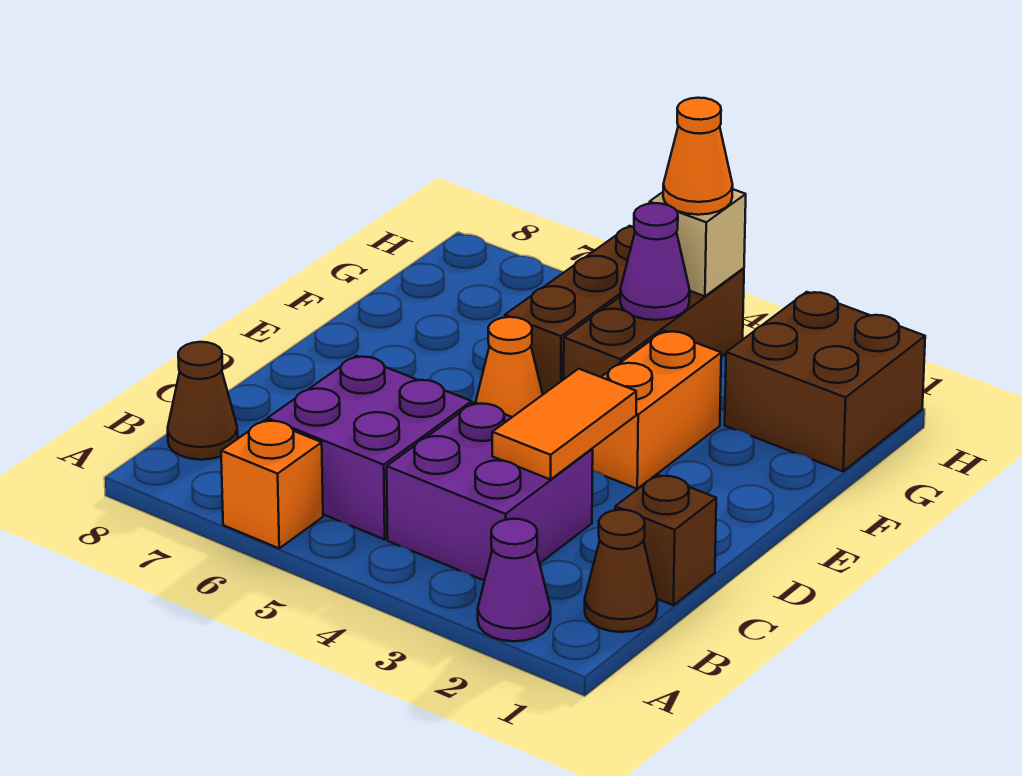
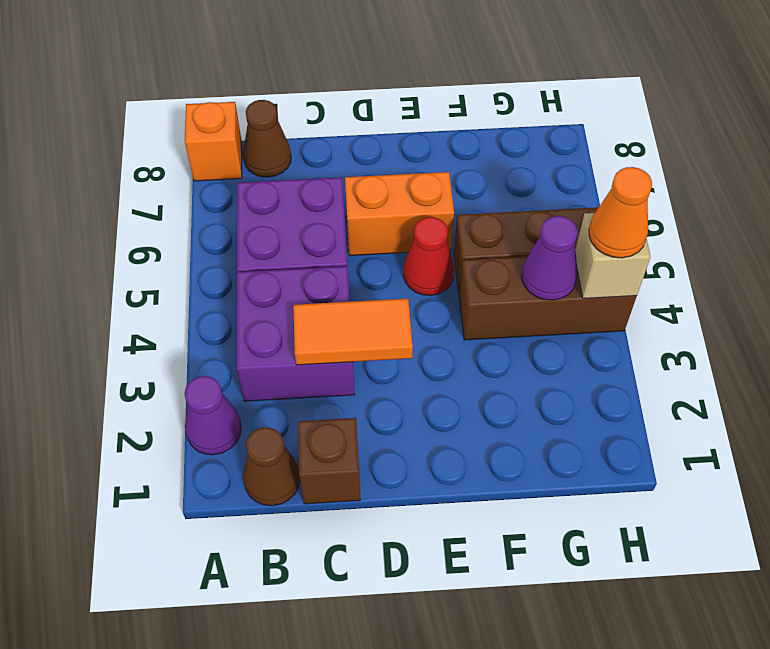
orange 1x1 brick [221,420,323,548] -> orange 1x1 brick moved to [185,102,242,181]
orange 1x2 brick [592,331,721,489] -> orange 1x2 brick moved to [345,172,454,256]
orange 1x1 cone [476,317,543,417] -> red 1x1 cone [403,217,454,295]
brown 2x2 brick [725,292,925,471] -> none

